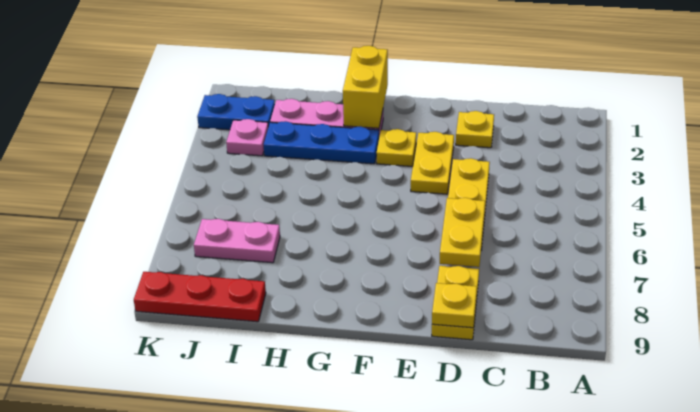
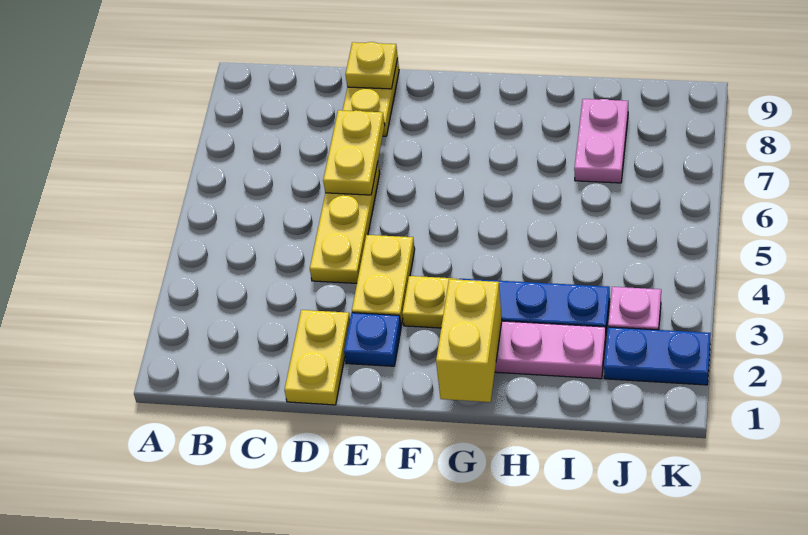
yellow 1x1 plate [456,111,494,148] -> yellow 1x2 plate [285,310,350,405]
none -> blue 1x1 plate [344,313,401,366]
pink 1x2 plate [194,219,280,263] -> pink 1x2 plate turned to [574,99,628,183]
red 1x3 plate [134,272,266,322] -> none

